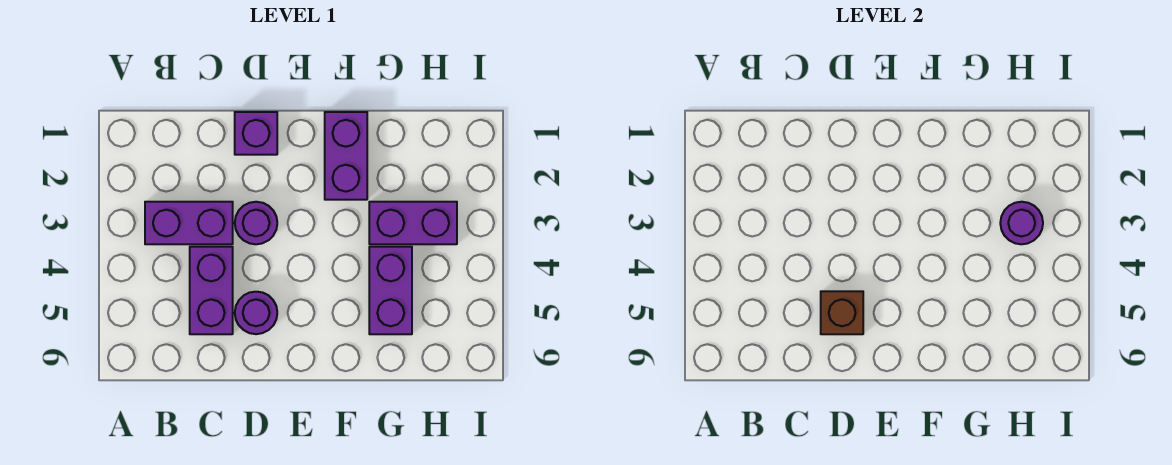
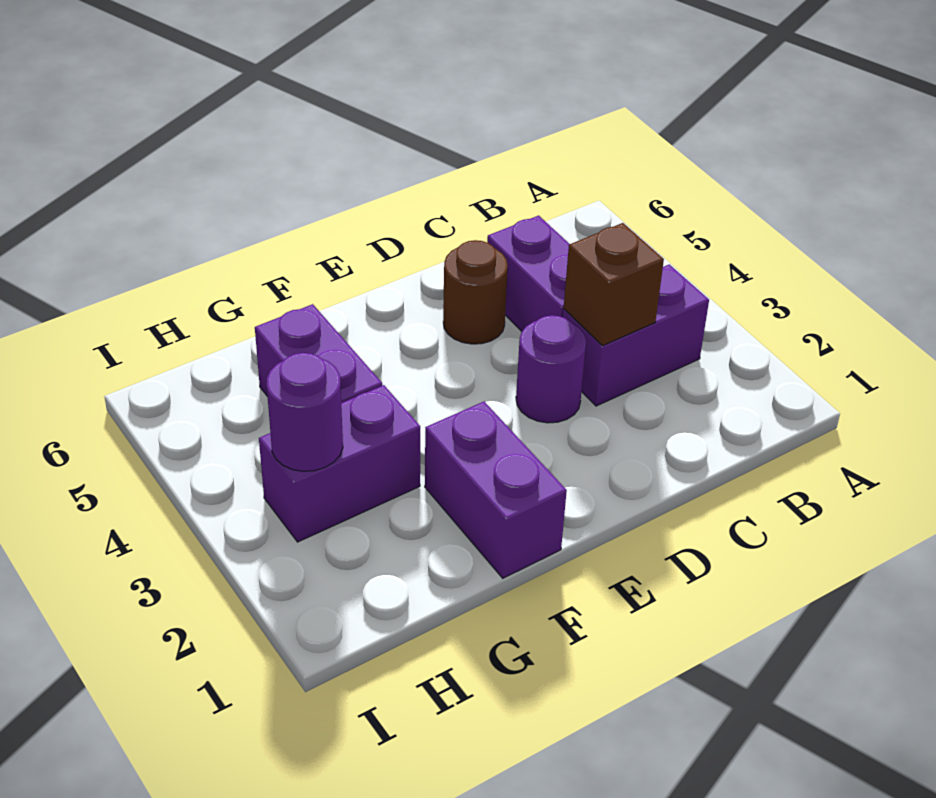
purple 1x1 brick [235,112,277,155] -> none
purple 1x1 round brick [235,292,277,334] -> brown 1x1 round brick [443,240,508,344]
brown 1x1 brick [821,291,863,334] -> brown 1x1 brick moved to [564,223,664,346]

